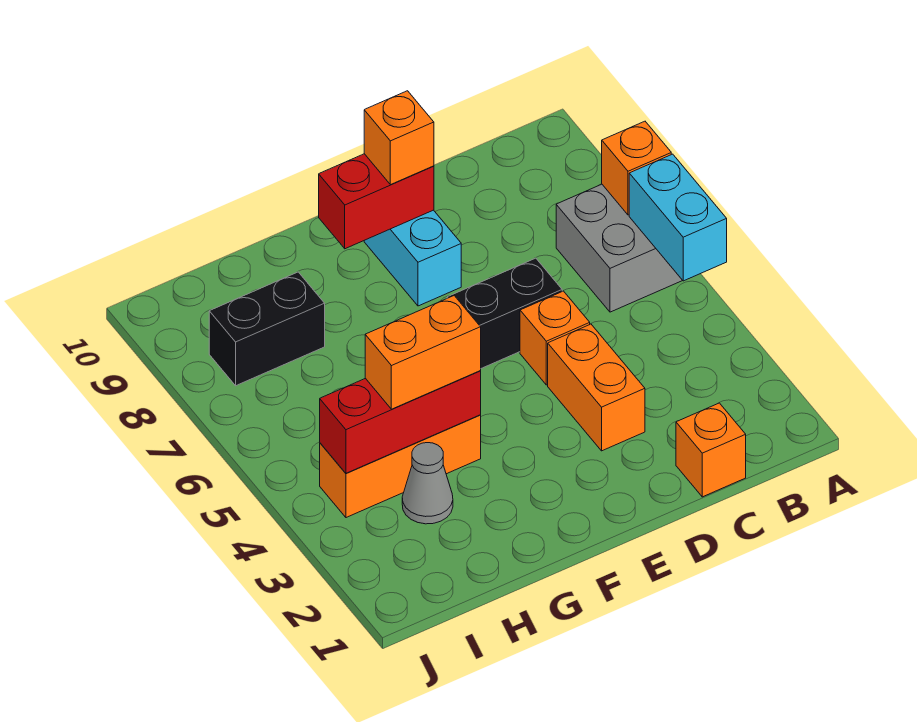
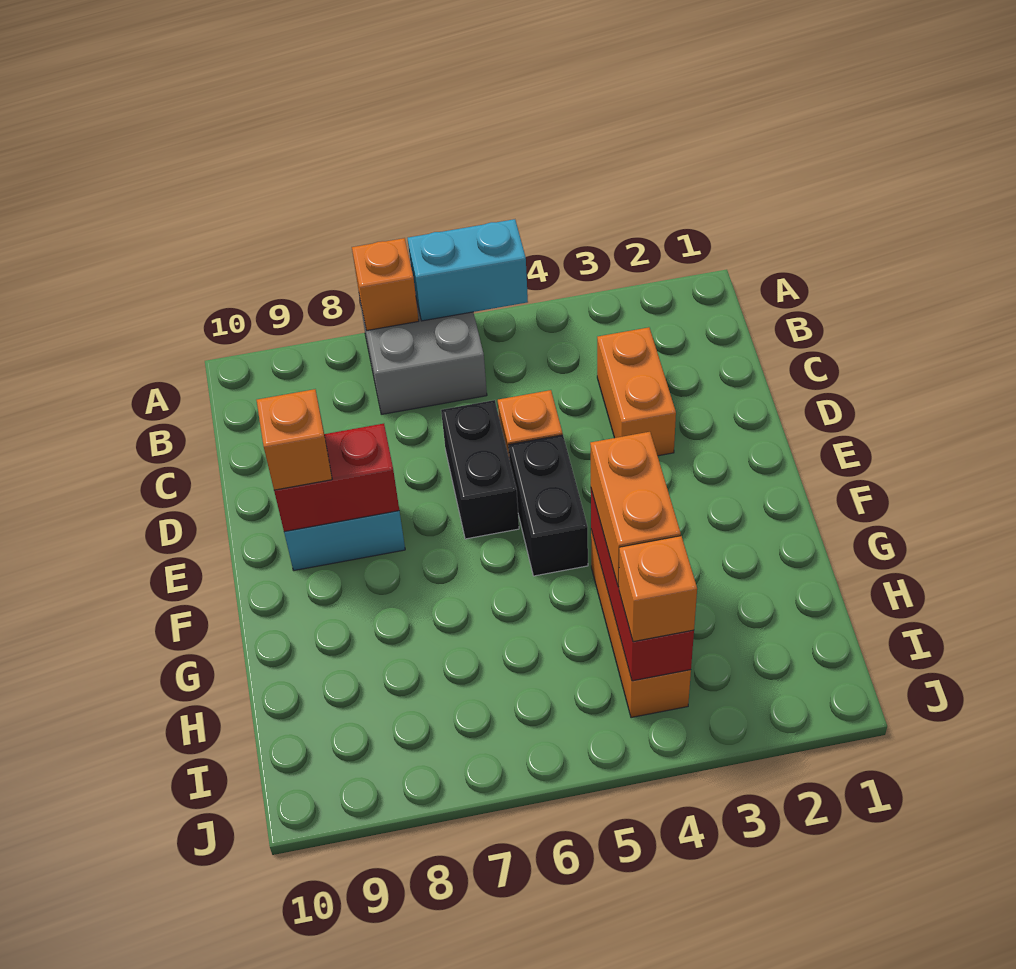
orange 1x1 brick [676,403,746,497] -> orange 1x1 brick moved to [619,536,697,642]
orange 1x2 brick [548,324,645,451] -> orange 1x2 brick turned to [597,327,676,456]
red 1x2 brick [319,154,434,249] -> red 1x2 brick turned to [274,424,399,532]
grey 1x1 cone [402,443,453,524] -> none
black 1x2 brick [209,272,325,386] -> black 1x2 brick moved to [509,435,588,576]

